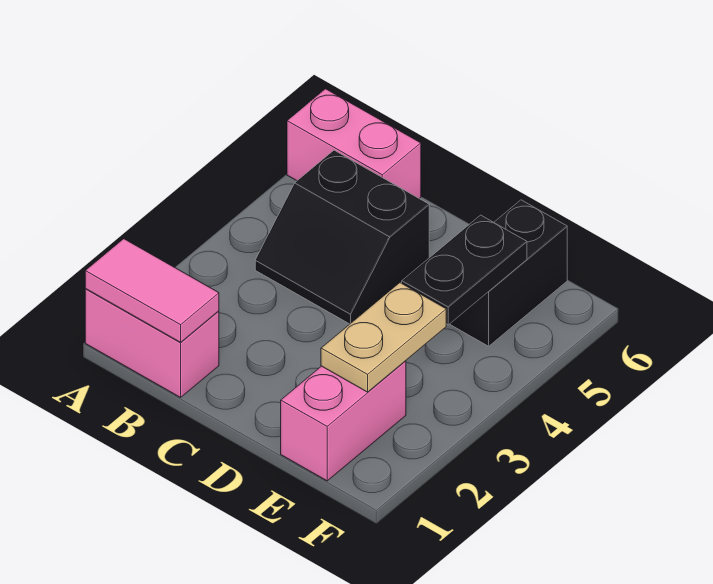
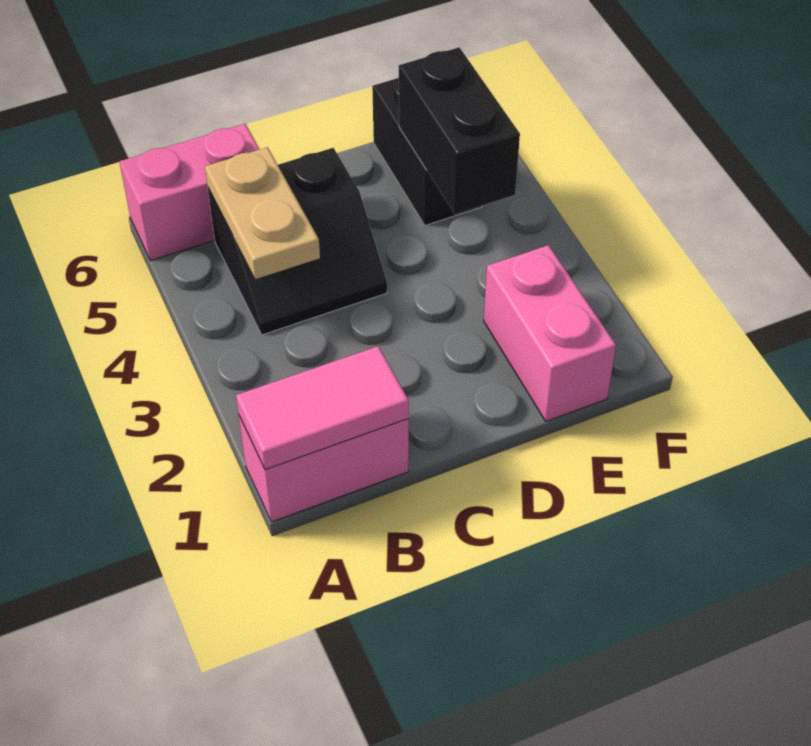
tan 1x2 plate [321,283,446,392] -> tan 1x2 plate moved to [205,147,320,279]
black 1x2 plate [402,215,527,325] -> black 1x2 brick [399,47,520,214]

